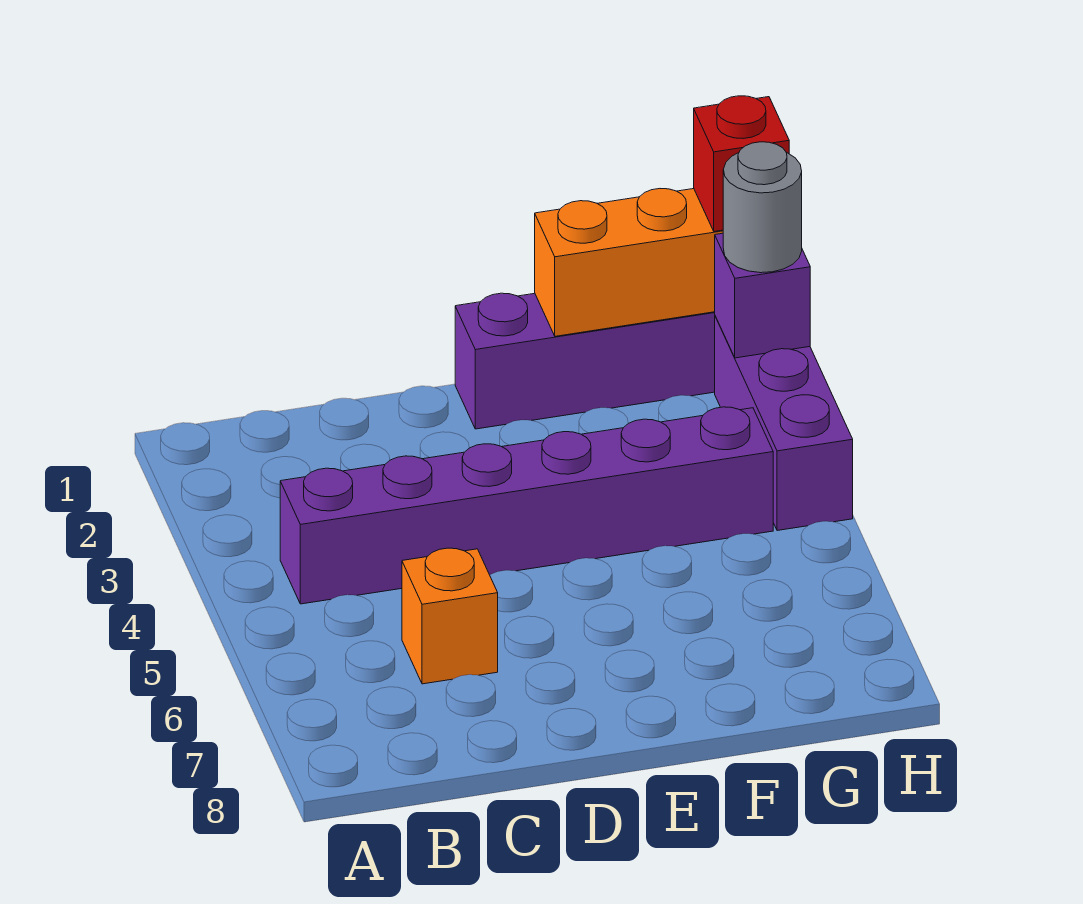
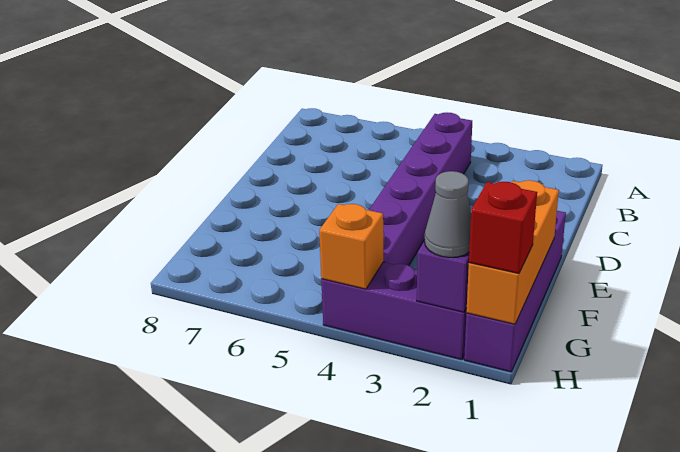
orange 1x1 brick [402,548,498,684] -> orange 1x1 brick moved to [319,204,383,289]
grey 1x1 round brick [723,142,802,273] -> grey 1x1 cone [425,171,471,257]

